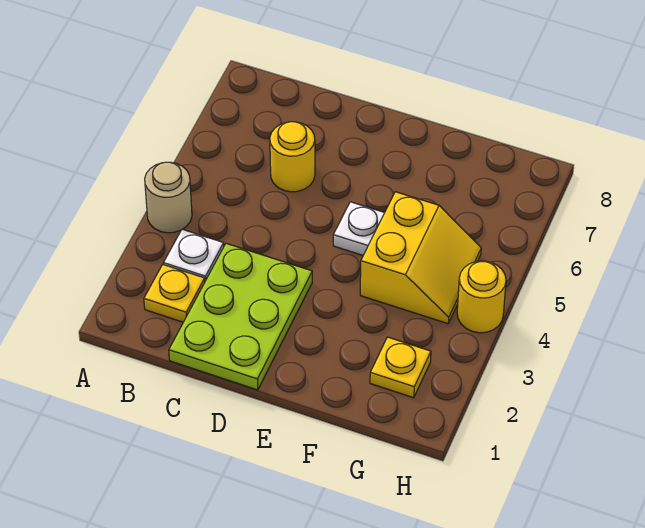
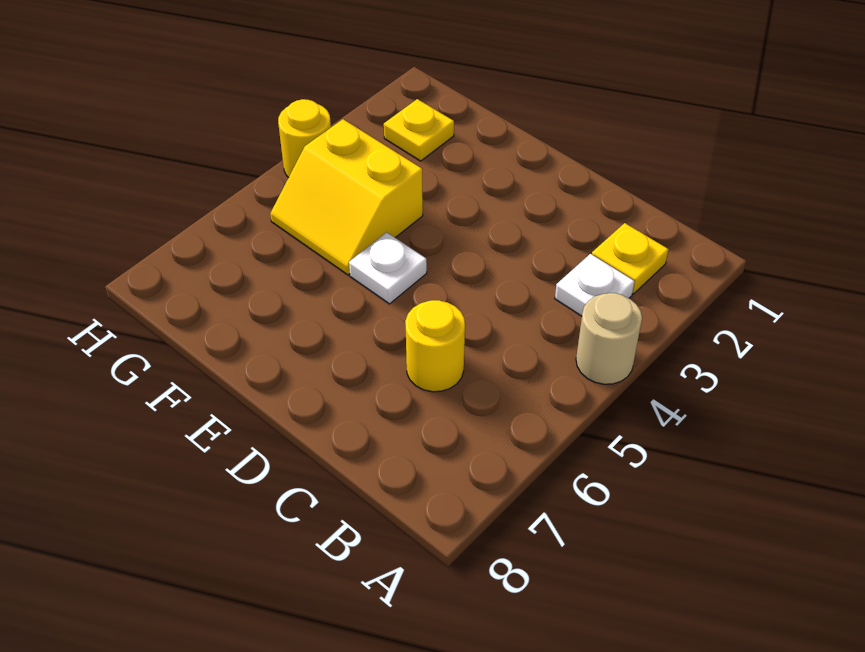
lime 2x3 plate [169,243,312,390] -> none
yellow 2x2 slope [360,192,481,324] -> yellow 2x2 slope turned to [270,119,423,275]

